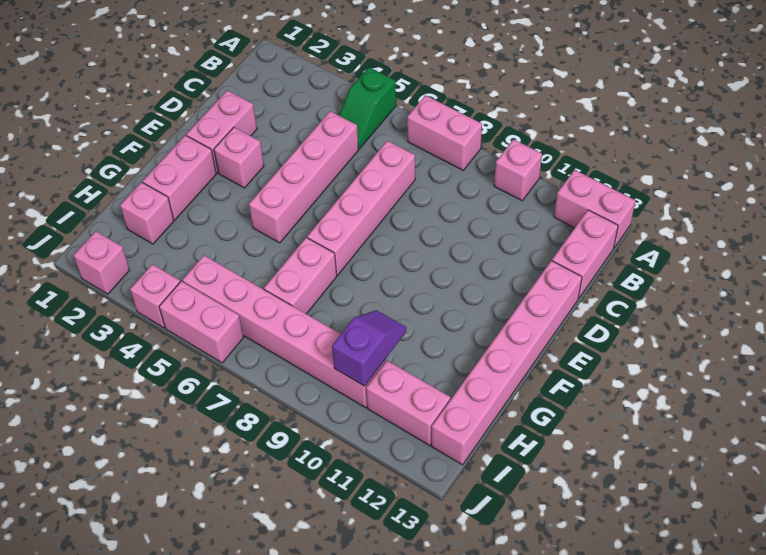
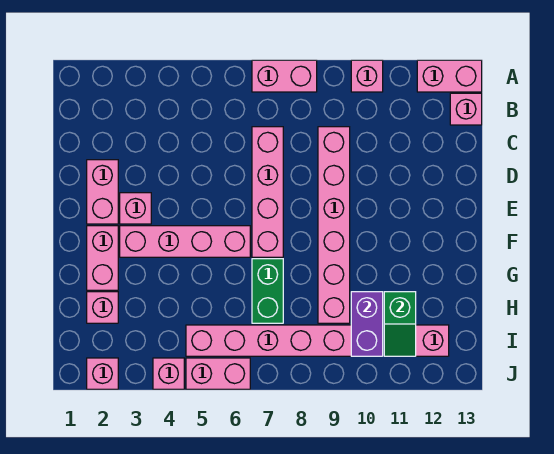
green 1x2 slope [339,67,396,149] -> green 1x2 slope moved to [384,292,416,356]
pink 1x2 brick [552,210,618,299] -> pink 1x1 brick [450,93,482,125]
pink 1x4 brick [249,111,359,243] -> pink 1x4 brick turned to [120,226,250,257]
pink 1x6 brick [431,261,582,465] -> pink 1x6 brick moved to [318,127,350,323]
pink 1x2 brick [264,238,337,314] -> green 1x2 brick [252,259,283,323]
purple 1x2 slope [332,310,406,386] -> purple 1x2 brick [351,292,383,356]

